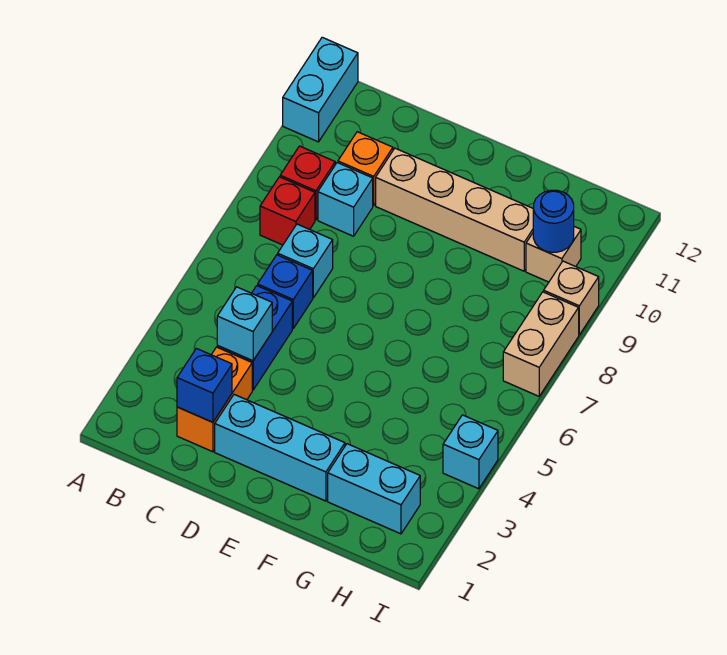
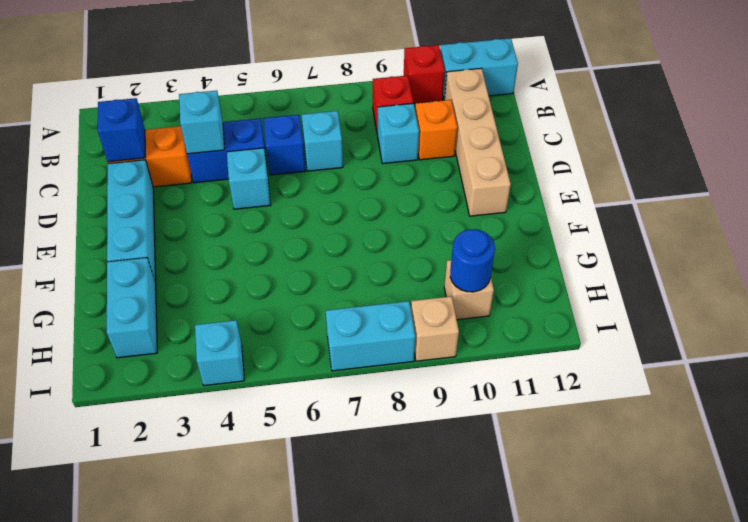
red 1x1 brick [260,177,315,245] -> red 1x1 brick moved to [404,45,445,103]
none -> cyan 1x1 brick [227,148,271,209]
tan 1x4 brick [376,148,533,271] -> tan 1x4 brick moved to [445,68,511,216]
tan 1x2 brick [503,292,579,396] -> cyan 1x2 brick [326,301,415,371]

